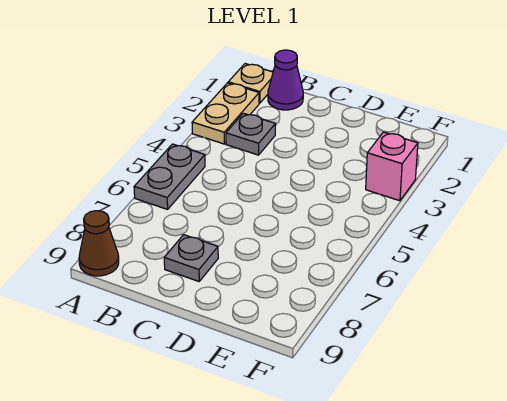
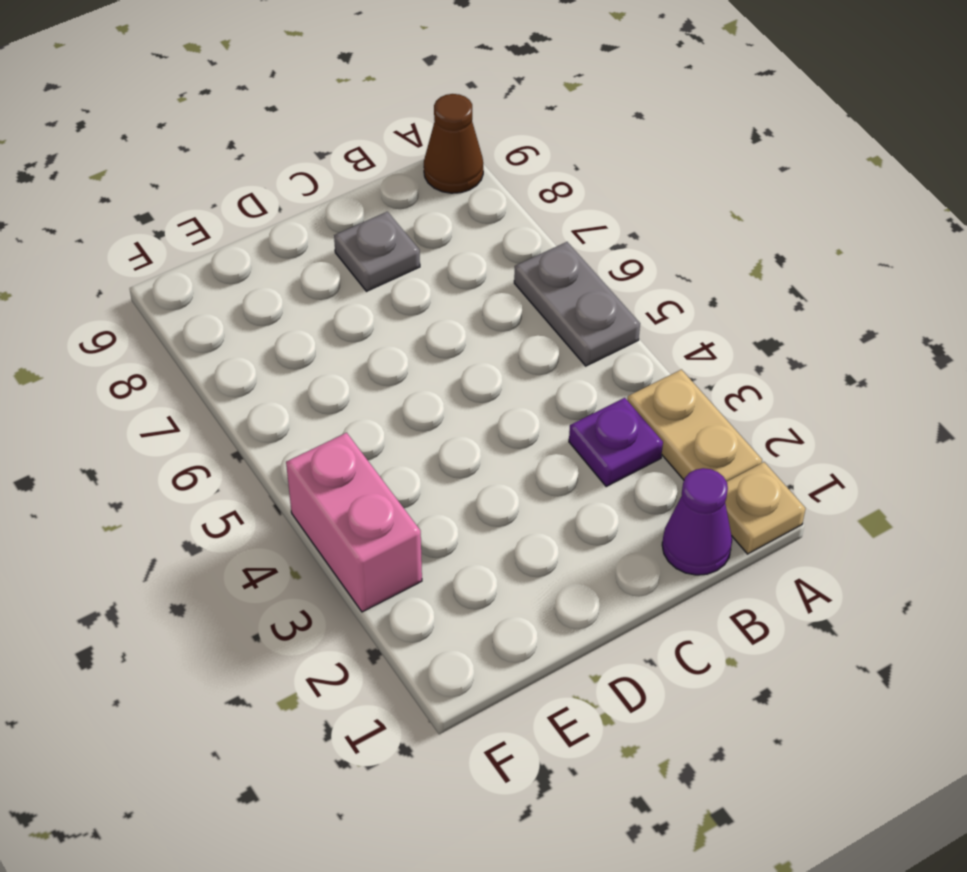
grey 1x1 plate [226,113,276,155] -> purple 1x1 plate [569,398,663,487]
pink 1x1 brick [366,132,418,201] -> pink 1x2 brick [286,433,422,612]

